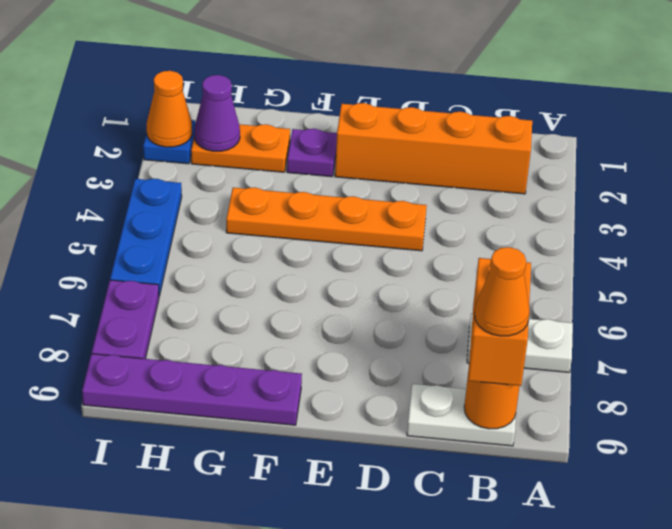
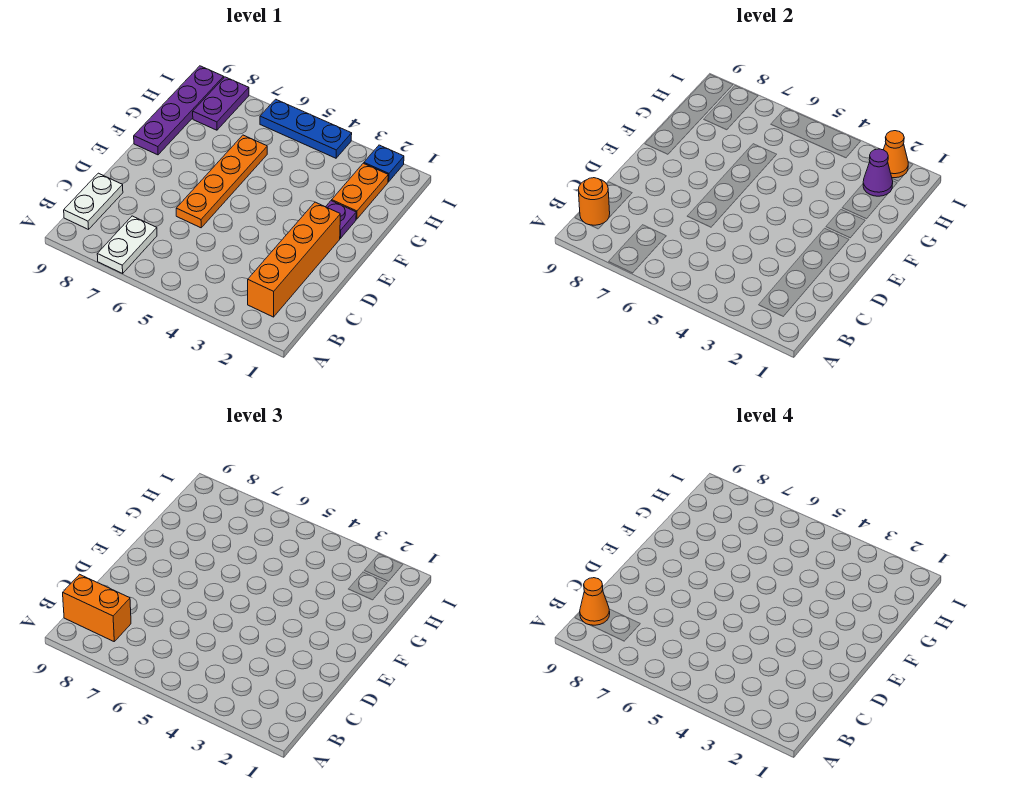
orange 1x4 plate [226,187,427,251] -> orange 1x4 plate moved to [176,135,267,228]
purple 1x2 plate [92,280,159,359] -> purple 1x2 plate turned to [193,77,249,130]

